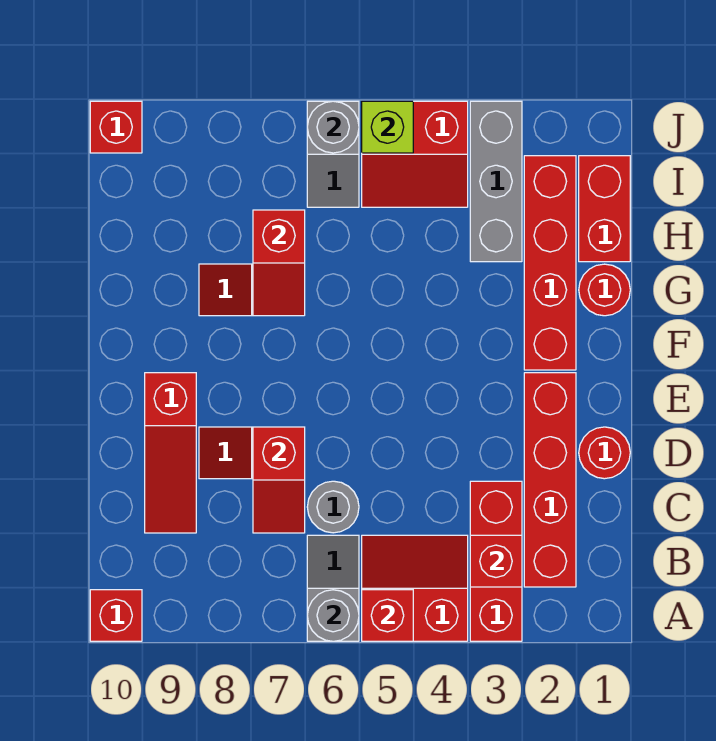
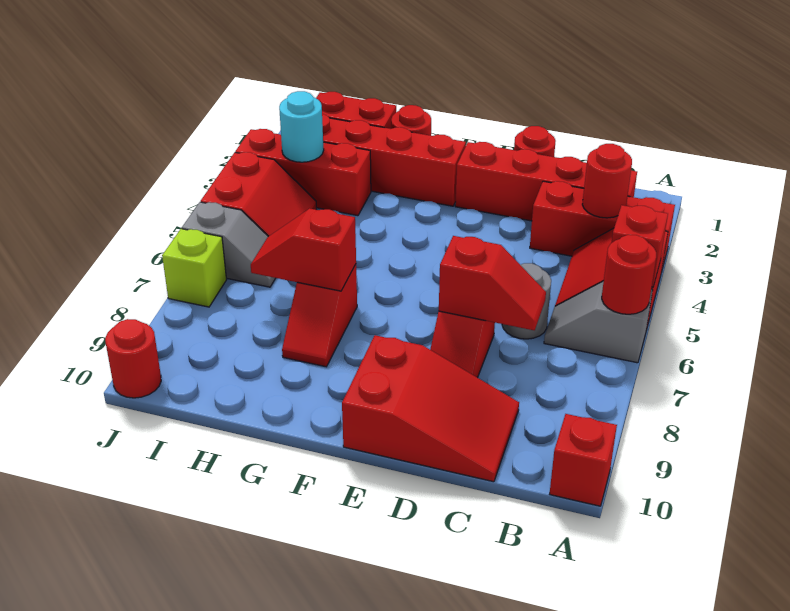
grey 1x1 round brick [307,590,359,641] -> red 1x1 round brick [602,235,656,314]
red 1x1 brick [470,535,522,587] -> red 1x1 round brick [582,144,632,218]
red 1x3 slope [145,373,196,533] -> red 2x3 slope [342,335,519,482]
red 1x2 slope [253,210,305,316] -> red 1x2 slope turned to [251,208,356,291]
grey 1x3 brick [470,101,522,262] -> red 1x3 brick [235,129,371,216]
none -> cyan 1x1 round brick [279,91,324,162]
lime 1x1 brick [362,101,413,153] -> lime 1x1 brick moved to [162,229,227,307]
grey 1x1 round brick [307,101,359,153] -> none
red 1x1 brick [90,101,142,153] -> red 1x1 round brick [105,319,161,398]

